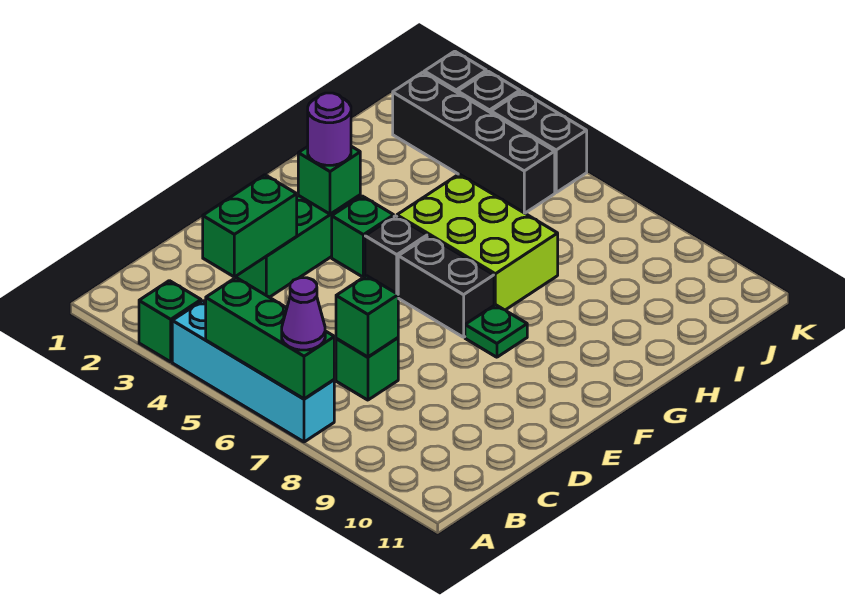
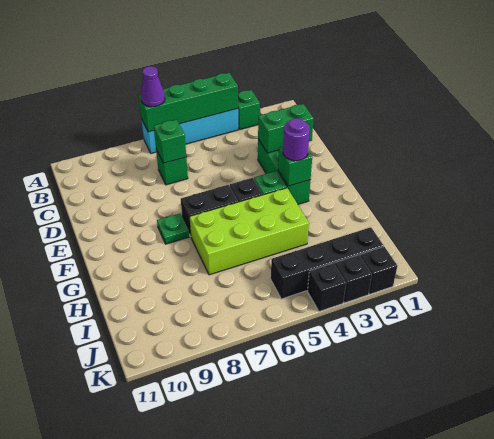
green 1x3 brick [206,278,334,399] -> green 1x4 brick [138,73,238,132]
green 1x2 brick [203,175,297,277] -> green 1x2 brick turned to [258,104,314,153]
lime 2x3 brick [397,174,558,310] -> lime 2x4 brick [189,188,309,275]
black 1x2 brick [491,91,587,192] -> black 1x1 brick [307,263,346,312]

